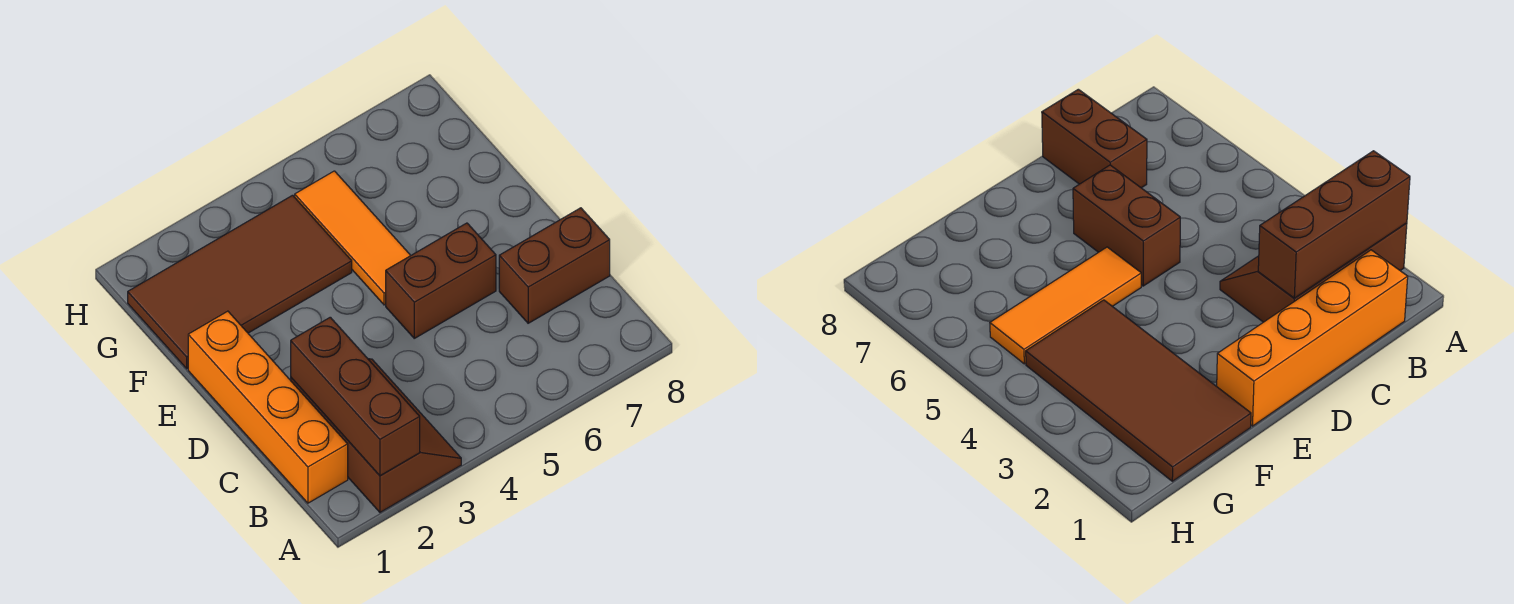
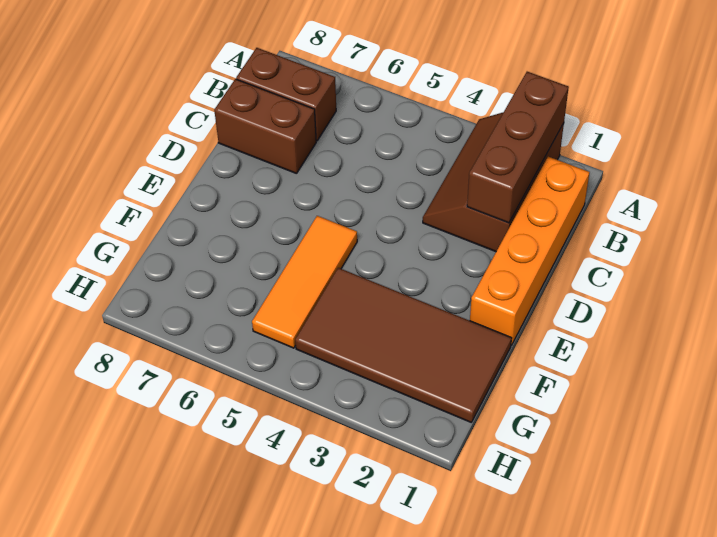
brown 1x2 brick [386,223,496,338] -> brown 1x2 brick moved to [236,48,336,141]

